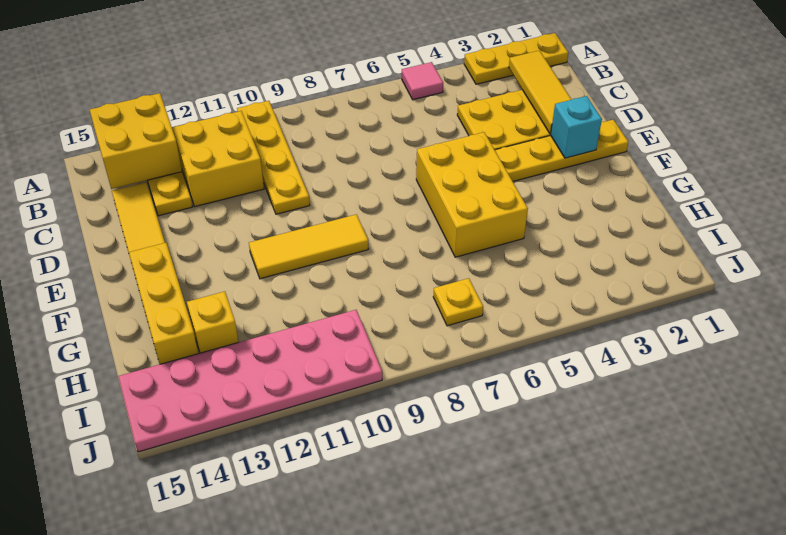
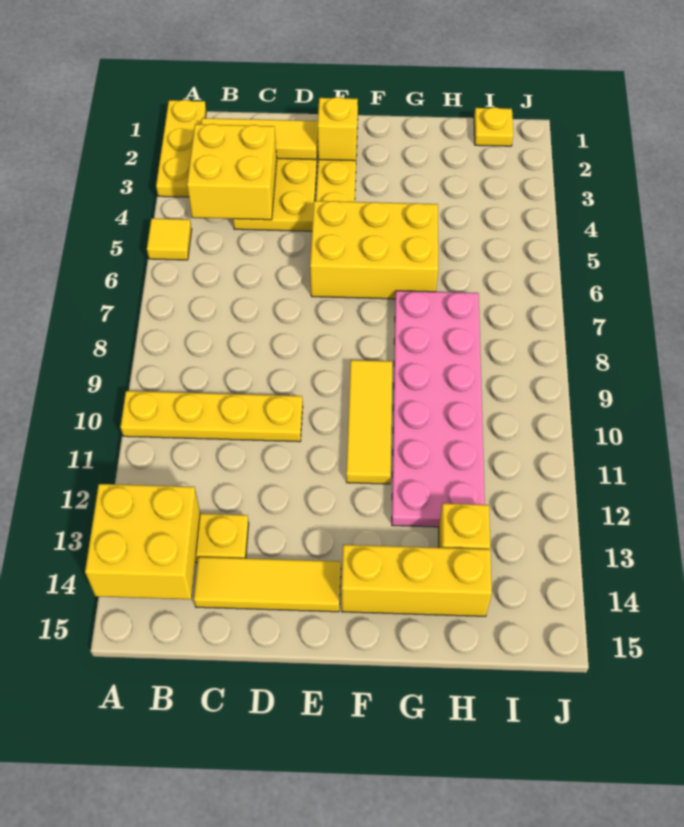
pink 1x1 tile [402,62,443,100] -> yellow 1x1 tile [147,218,192,260]
yellow 2x2 brick [172,111,264,207] -> yellow 2x2 brick moved to [187,124,277,220]
cyan 1x1 brick [551,96,602,158] -> yellow 1x1 brick [318,97,358,161]
yellow 1x1 plate [433,278,483,326] -> yellow 1x1 plate moved to [474,107,513,146]
pink 2x6 plate [118,310,382,452] -> pink 2x6 plate moved to [392,291,485,527]

